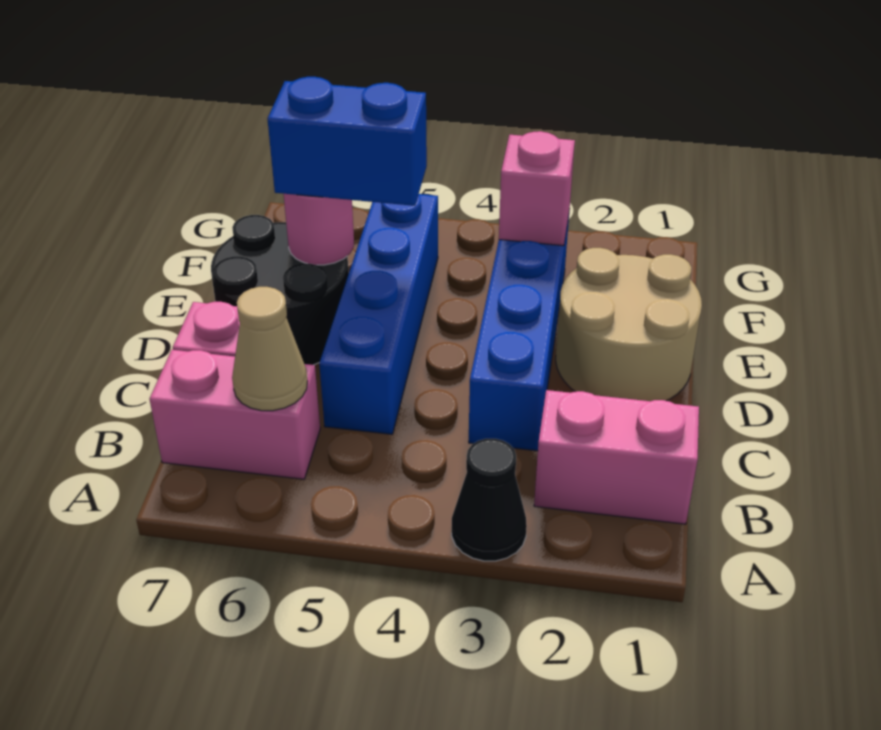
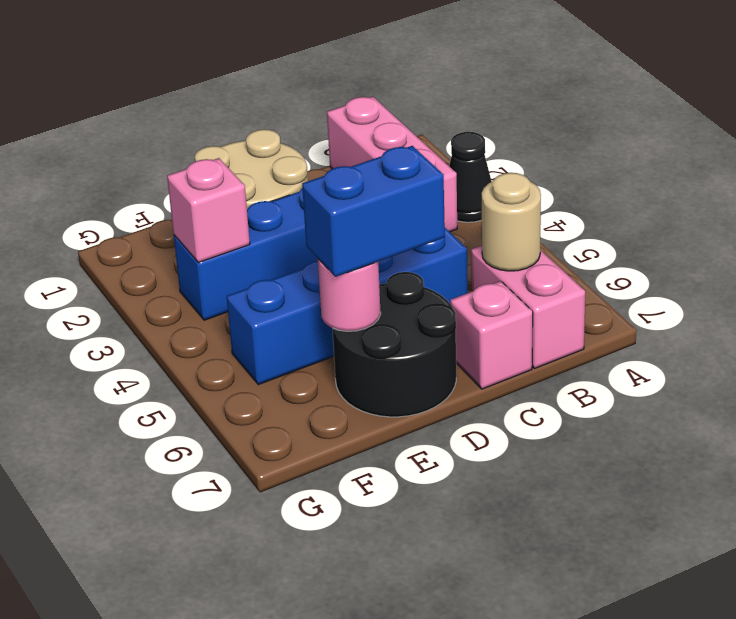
pink 1x2 brick [534,390,699,524] -> pink 1x3 brick [327,96,457,232]
tan 1x1 cone [232,287,307,411] -> tan 1x1 round brick [482,173,541,271]
blue 1x2 brick [267,77,427,206] -> blue 1x2 brick turned to [302,146,445,277]

